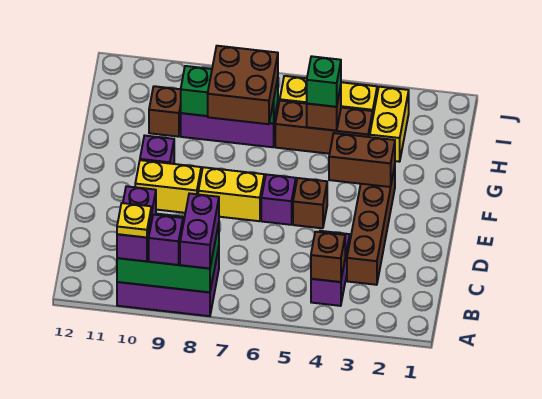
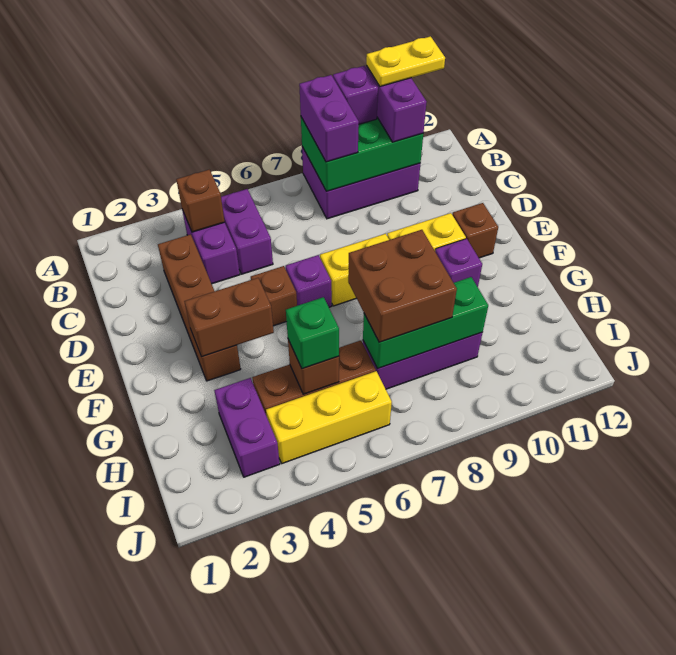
yellow 1x1 plate [117,203,151,238] -> yellow 1x2 plate [366,36,445,86]
none -> purple 1x2 brick [221,189,273,274]
yellow 1x2 brick [370,87,409,162] -> purple 1x2 brick [214,378,280,477]
brown 1x1 brick [149,86,181,137] -> brown 1x1 brick moved to [452,203,498,258]

